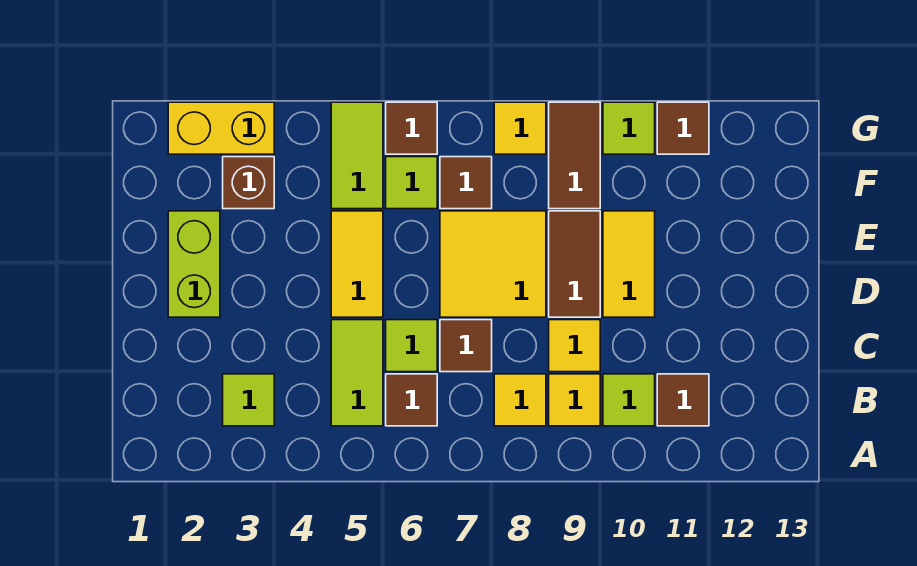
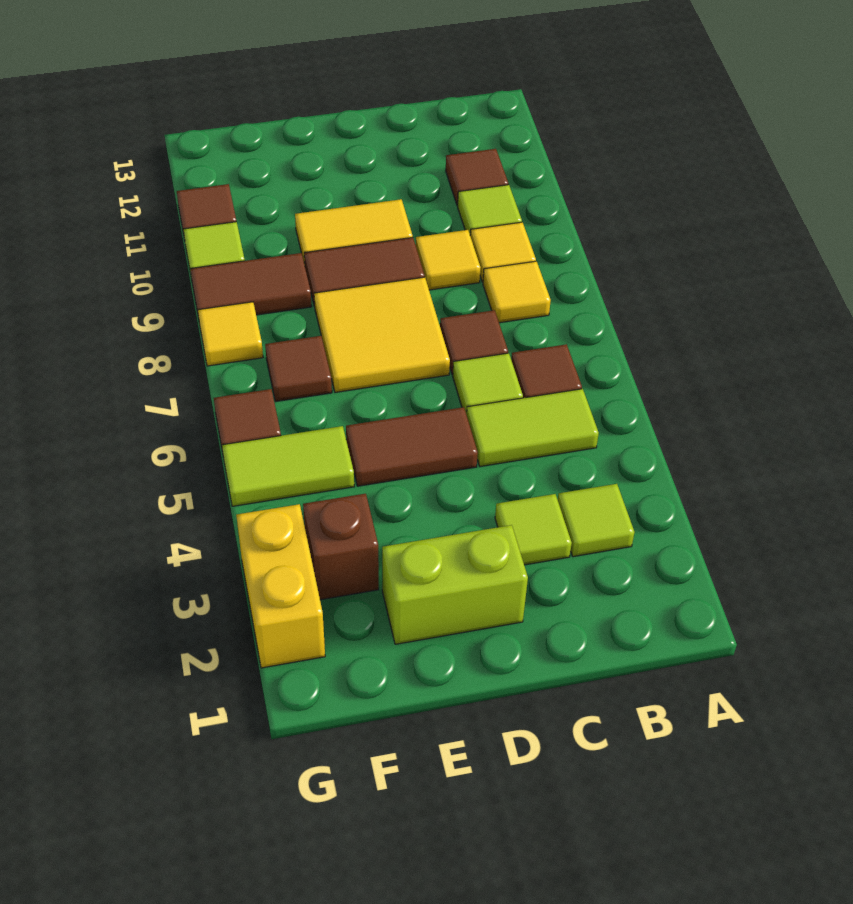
yellow 1x2 tile [331,211,383,317] -> brown 1x2 tile [346,407,478,486]
lime 1x1 tile [386,157,437,209] -> lime 1x1 tile moved to [495,494,572,565]

